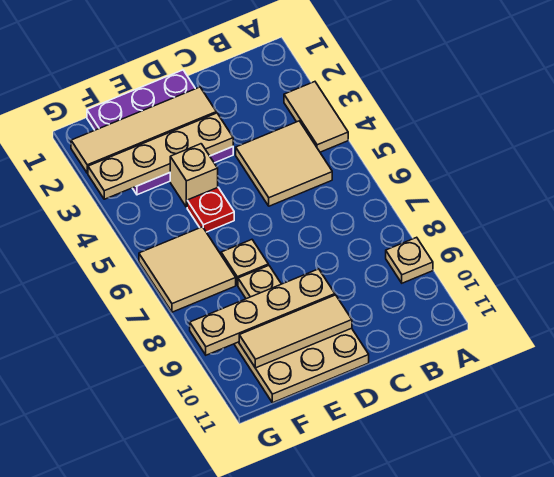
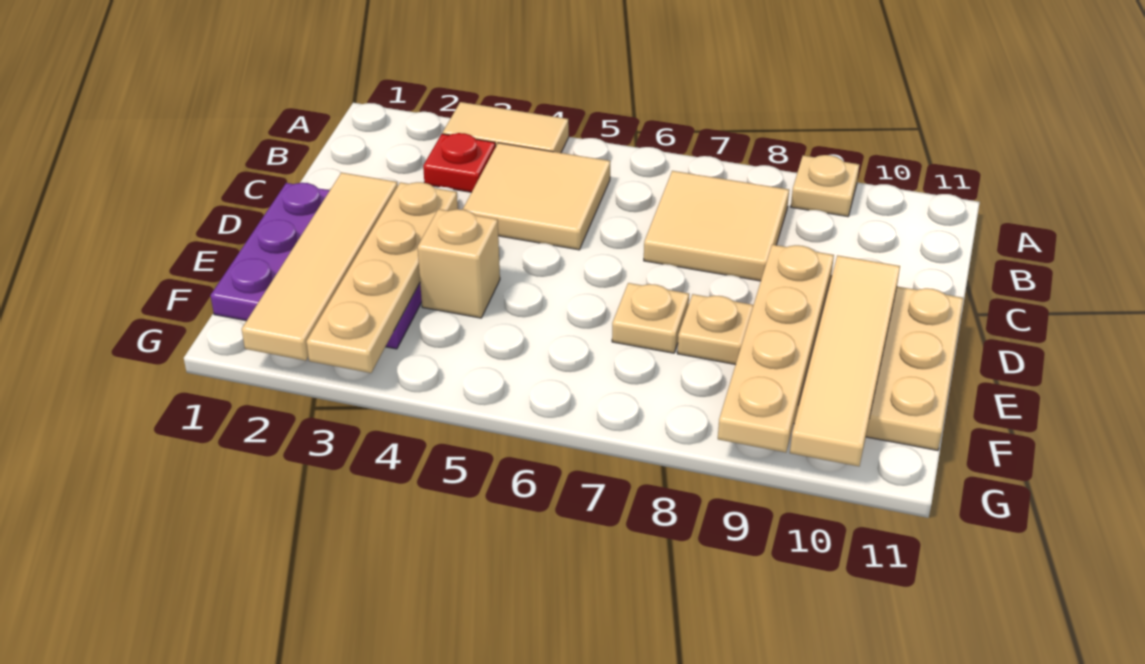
tan 1x3 tile [239,295,352,368] -> tan 1x4 tile [790,255,900,466]
red 1x1 plate [187,188,234,232] -> red 1x1 plate moved to [423,133,496,192]
tan 2x2 tile [139,227,236,312] -> tan 2x2 tile moved to [644,171,789,281]

